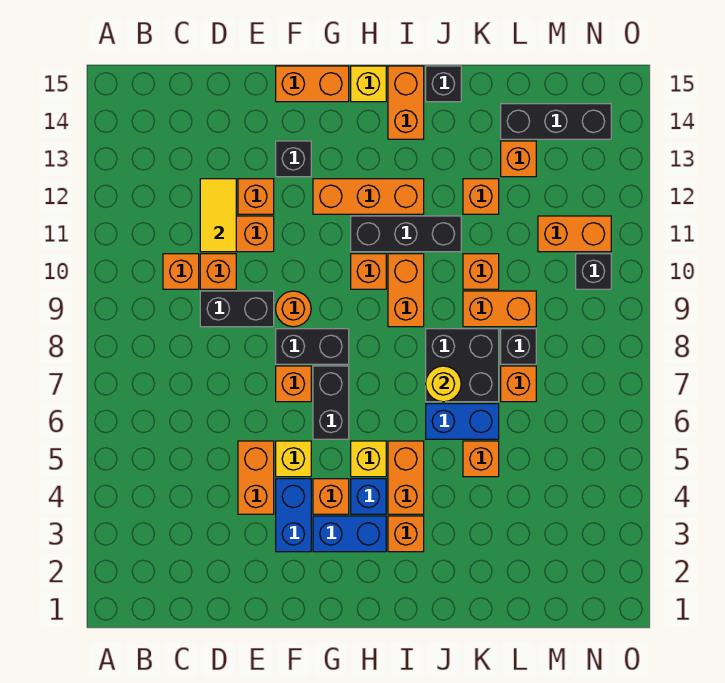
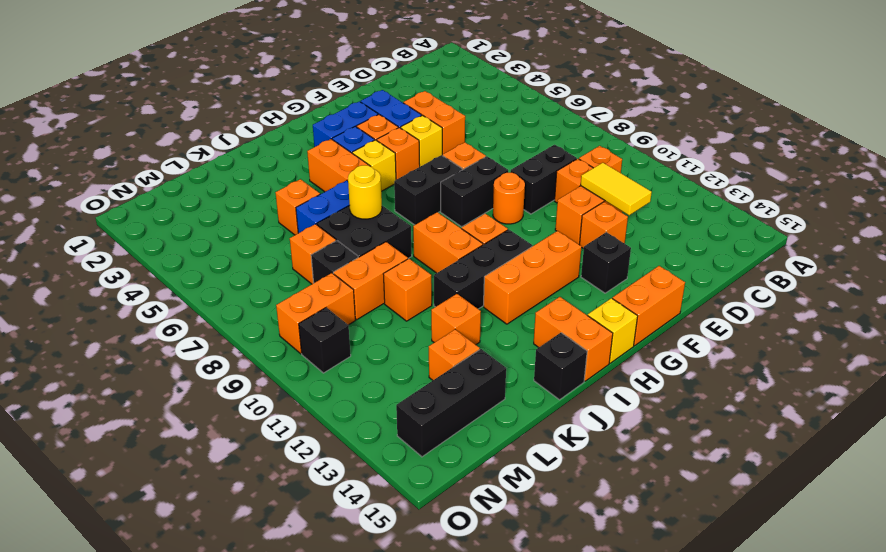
black 1x2 brick [313,366,349,439] -> black 1x2 brick turned to [394,155,462,225]
orange 1x1 brick [388,516,424,552] -> orange 1x1 brick moved to [377,128,420,180]
orange 1x2 brick [538,216,611,252] -> orange 1x2 brick moved to [276,273,355,354]

